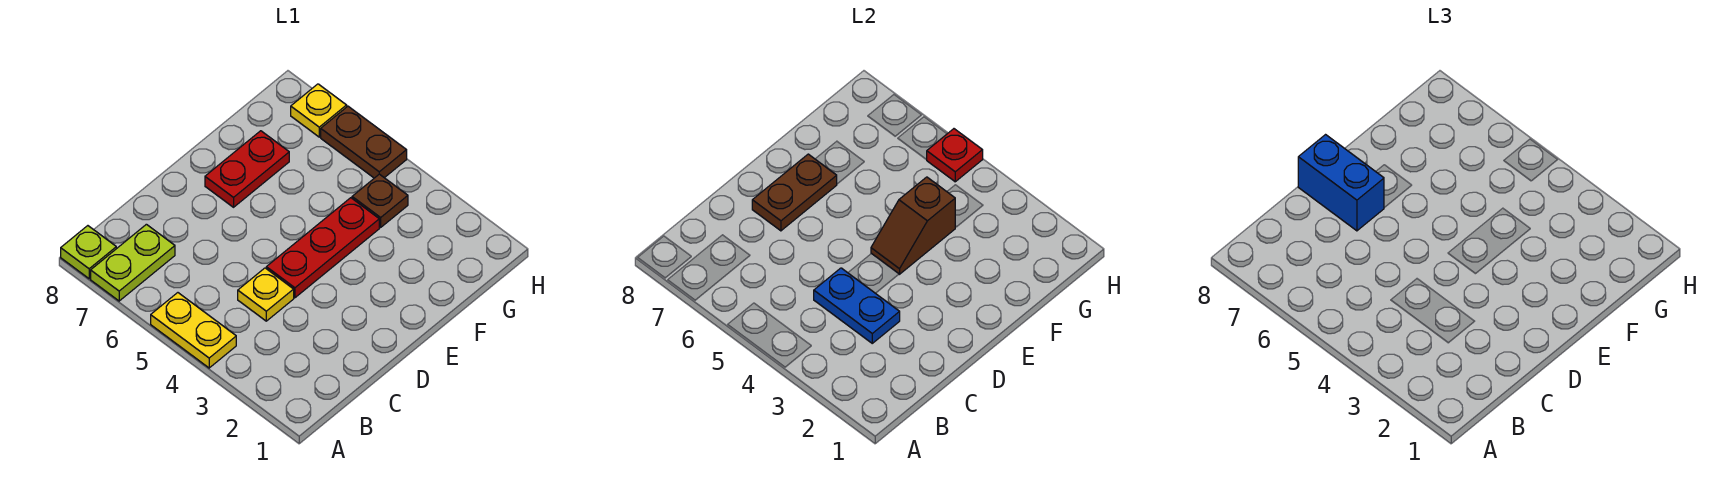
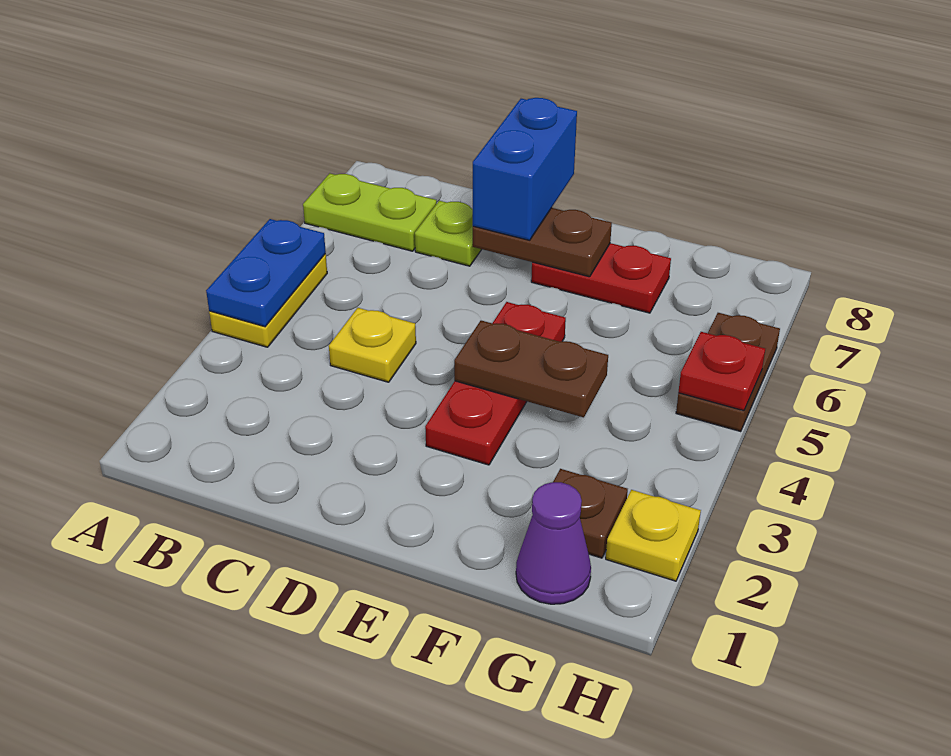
lime 1x1 plate [61,226,116,279] -> lime 1x1 plate moved to [415,201,482,266]
blue 1x2 plate [814,268,900,343] -> blue 1x2 plate moved to [206,219,326,327]
red 1x3 plate [266,198,379,298] -> red 1x3 plate turned to [425,302,566,465]
brown 1x2 slope [871,177,955,274] -> brown 1x2 plate [454,320,608,417]
none -> purple 1x1 cone [516,482,591,604]
brown 1x1 plate [352,174,408,227] -> brown 1x1 plate moved to [553,469,628,558]
yellow 1x1 plate [291,84,347,137] -> yellow 1x1 plate moved to [606,490,701,581]

